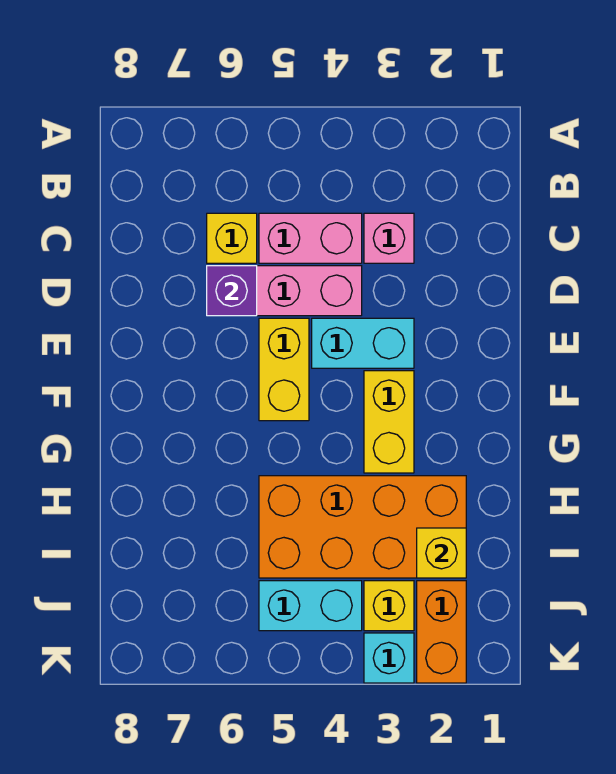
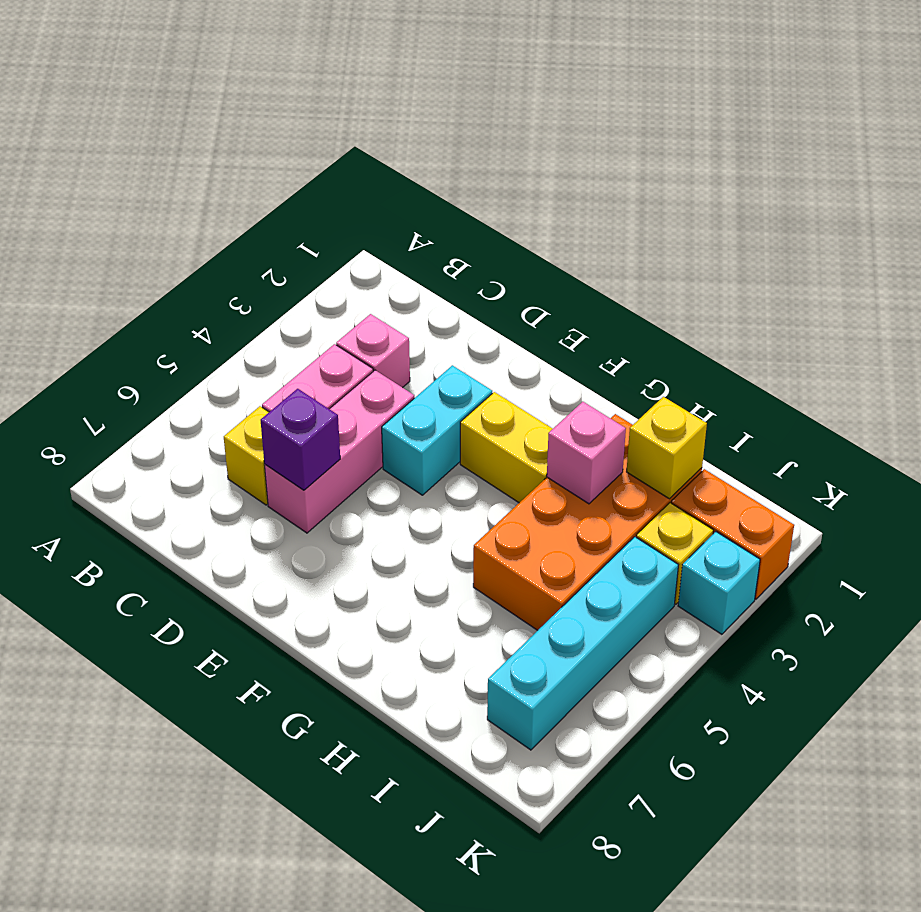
yellow 1x2 brick [259,318,309,421] -> none
none -> pink 1x1 brick [547,402,626,504]
cyan 1x2 brick [259,581,362,631] -> cyan 1x4 brick [487,537,678,750]

